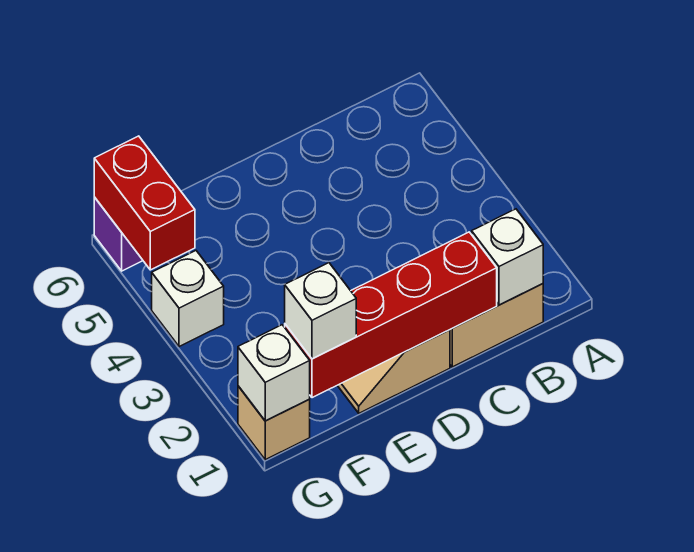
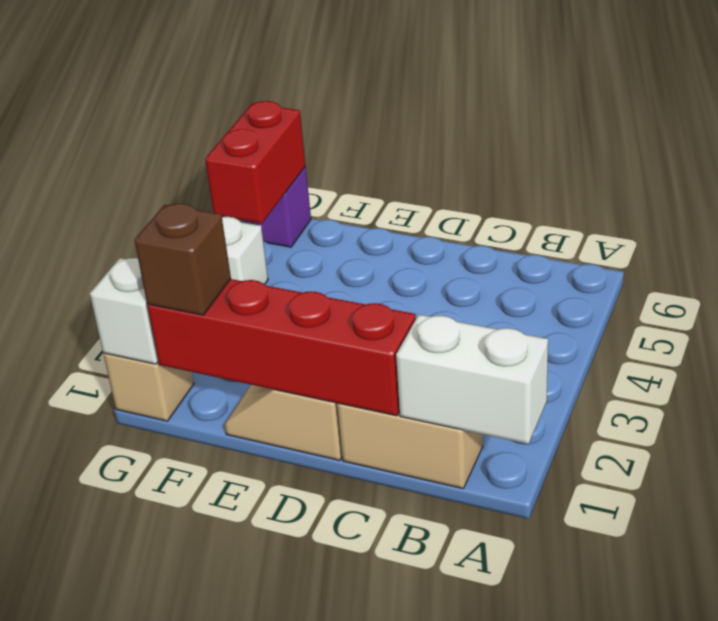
white 1x1 brick [472,209,543,305] -> white 1x2 brick [396,315,548,444]
white 1x1 brick [285,263,356,359] -> brown 1x1 brick [135,203,231,315]

